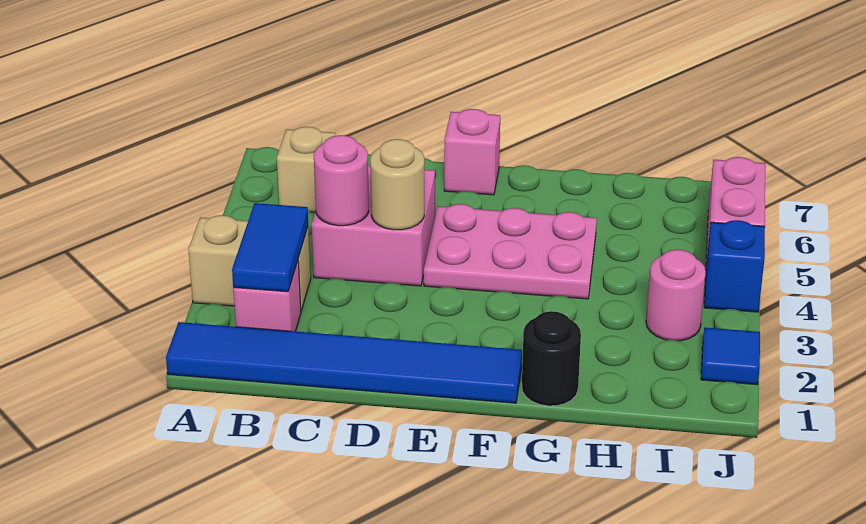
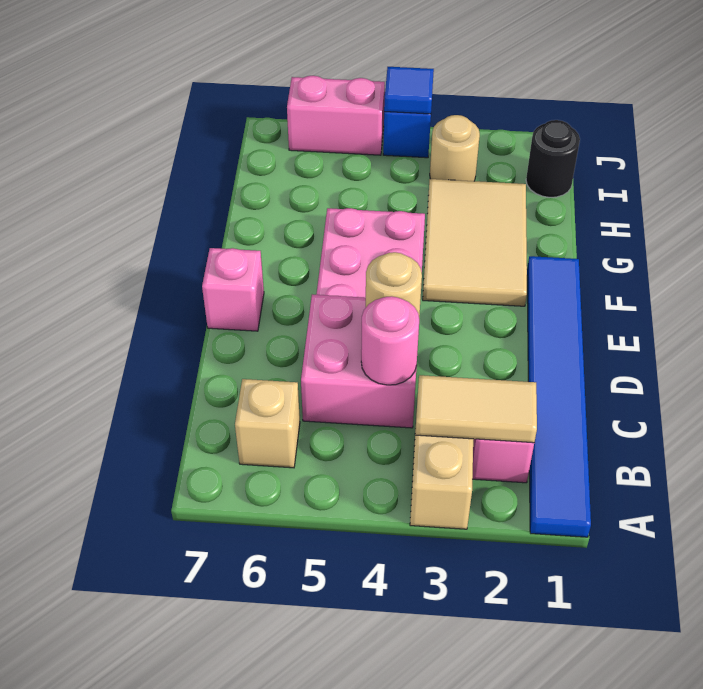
blue 1x2 tile [232,203,308,292] -> tan 1x2 tile [416,375,537,443]
none -> tan 2x3 tile [423,179,527,306]
black 1x1 round brick [522,311,581,406] -> black 1x1 round brick moved to [526,120,580,197]
pink 1x1 round brick [646,249,706,341] -> tan 1x1 round brick [430,115,480,181]
blue 1x1 tile [701,328,760,385] -> blue 1x1 tile moved to [384,67,434,114]

